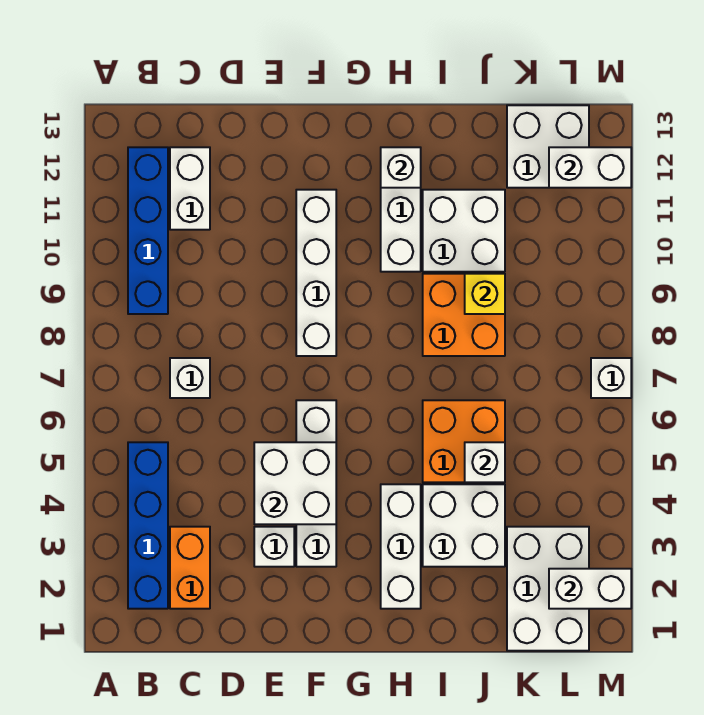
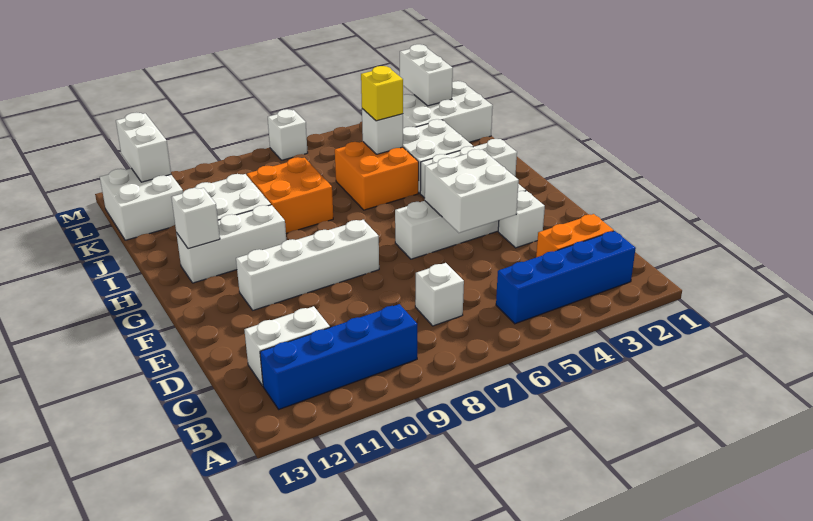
yellow 1x1 brick [465,274,505,314] -> yellow 1x1 brick moved to [361,66,403,121]

